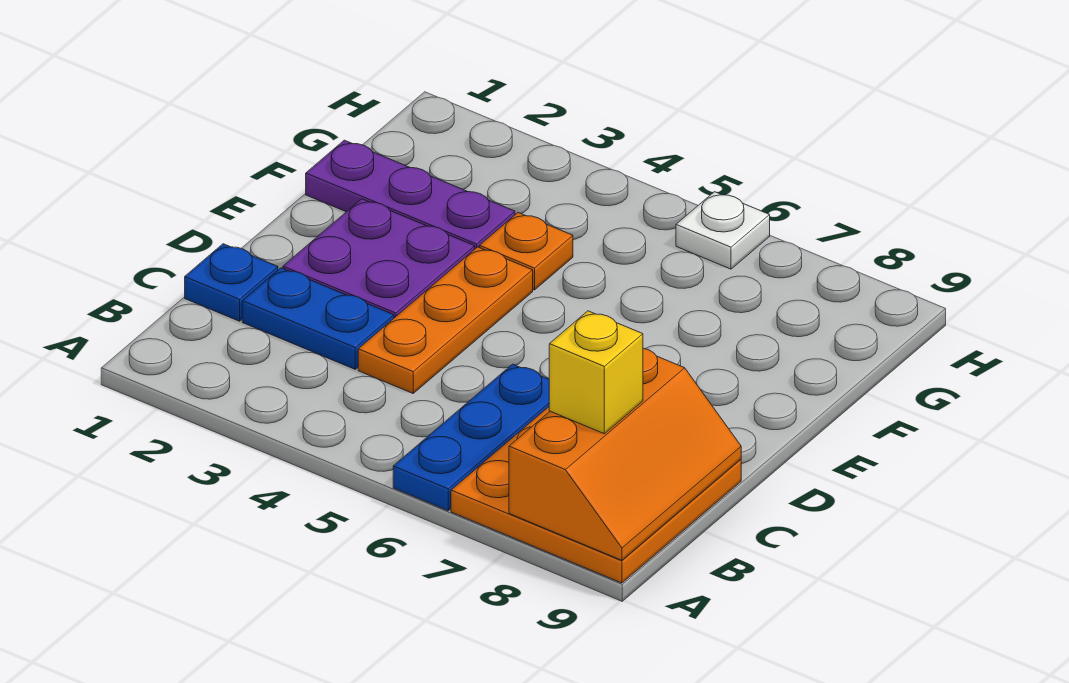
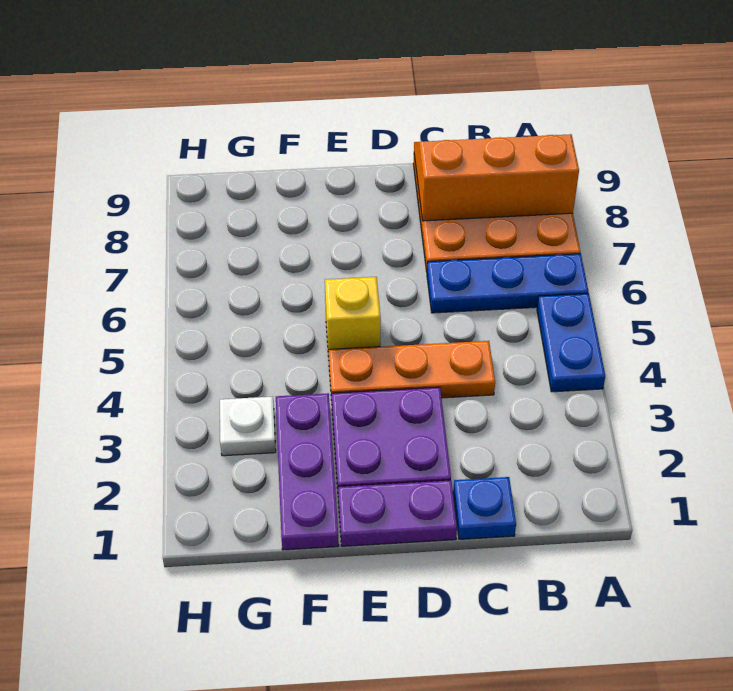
yellow 1x1 brick [549,311,643,434] -> yellow 1x1 brick moved to [325,277,381,356]
blue 1x2 plate [242,268,394,369] -> blue 1x2 plate moved to [537,294,605,392]
none -> purple 1x2 plate [338,480,457,546]
orange 1x1 plate [479,213,573,290] -> none
white 1x1 plate [676,192,770,269] -> white 1x1 plate moved to [220,397,276,456]

